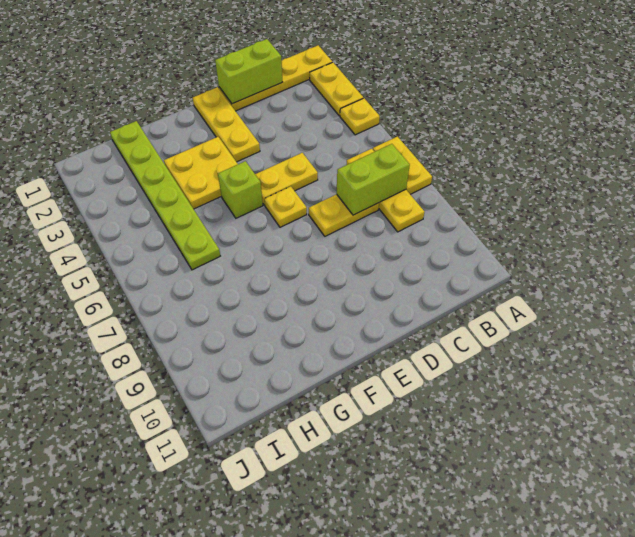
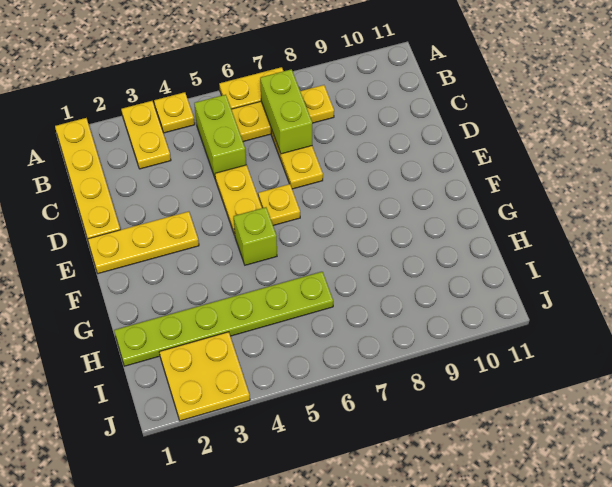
yellow 1x2 plate [310,62,363,116] -> yellow 1x2 plate turned to [121,101,171,169]
lime 1x2 brick [215,39,282,104] -> lime 1x2 brick moved to [194,95,246,178]
yellow 2x2 plate [164,137,238,209] -> yellow 2x2 plate moved to [159,332,250,421]

